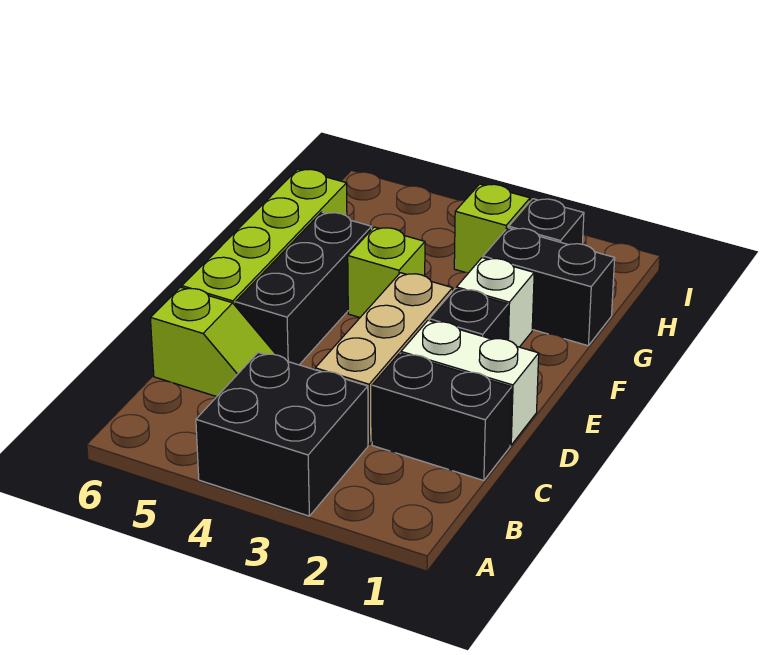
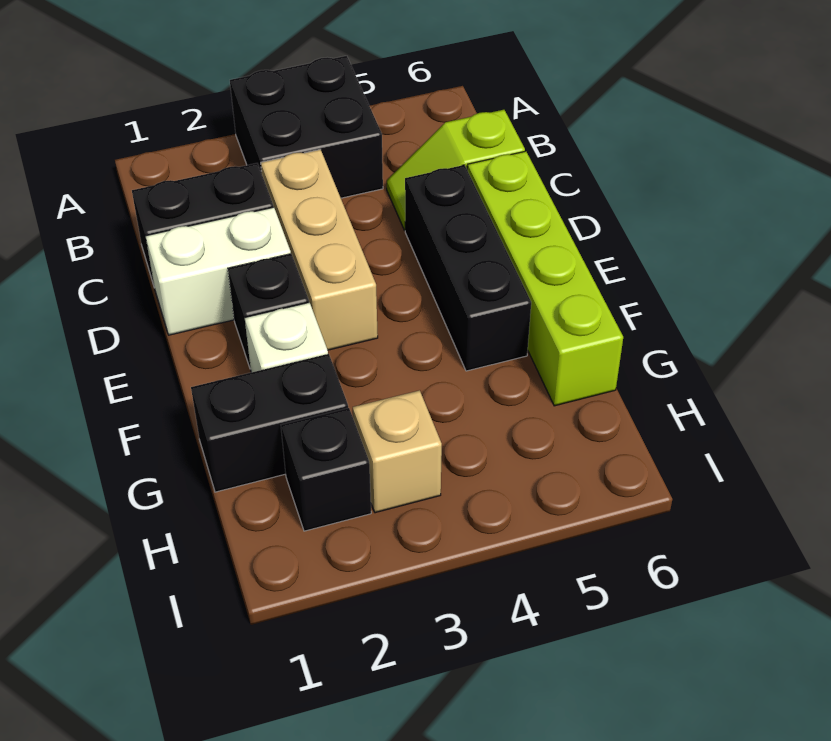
lime 1x1 brick [348,227,425,318] -> none
lime 1x1 brick [454,184,530,273] -> tan 1x1 brick [353,390,442,513]

